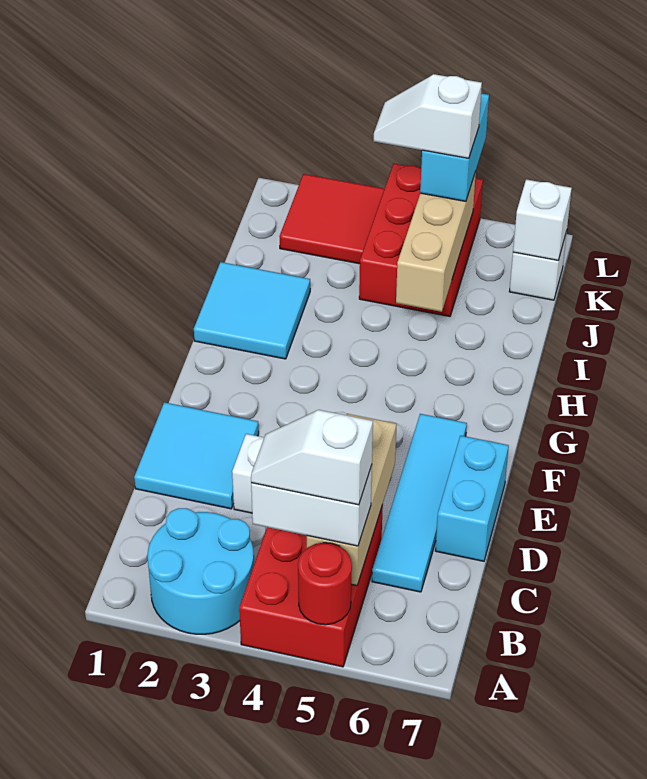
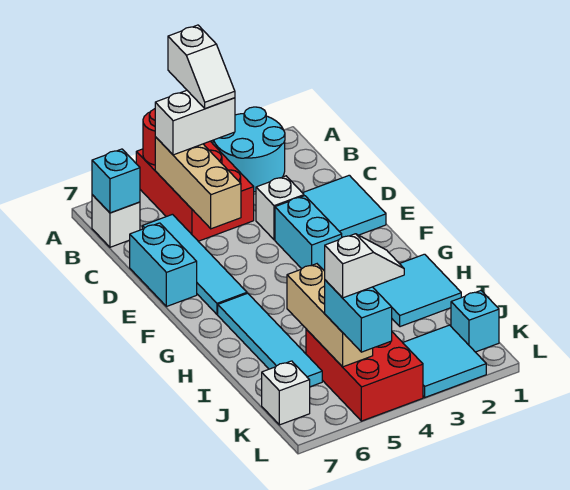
white 1x2 slope [251,410,373,505] -> white 1x2 slope turned to [168,25,235,109]
none -> cyan 1x1 brick [92,149,140,213]
none -> cyan 1x2 brick [275,196,342,271]
none -> cyan 1x4 tile [218,293,322,387]
none -> cyan 1x1 brick [451,291,499,352]
red 2x2 tile [279,174,384,264] -> cyan 2x2 tile [403,325,486,397]
white 1x1 brick [513,179,572,260] -> white 1x1 brick moved to [92,195,140,247]

